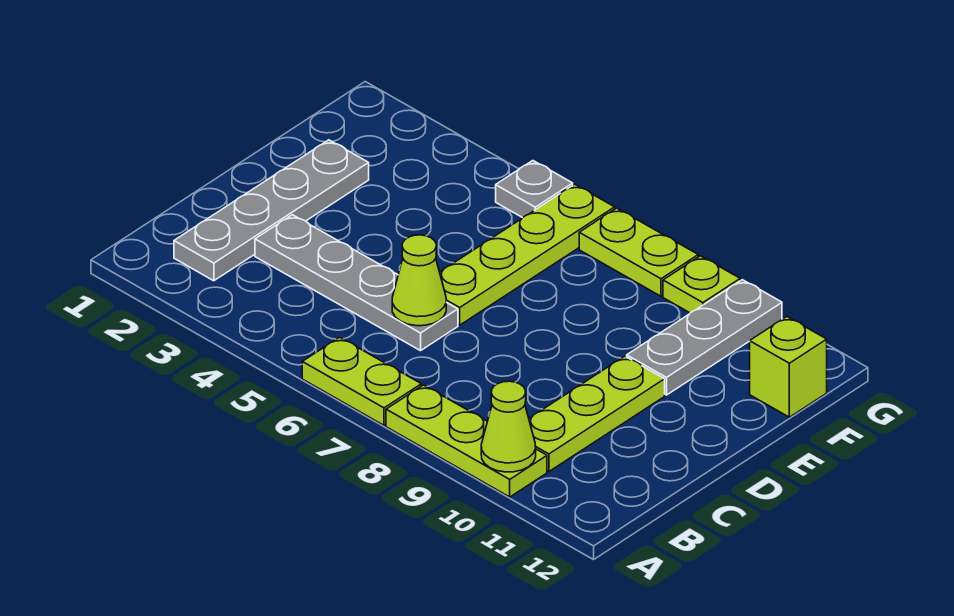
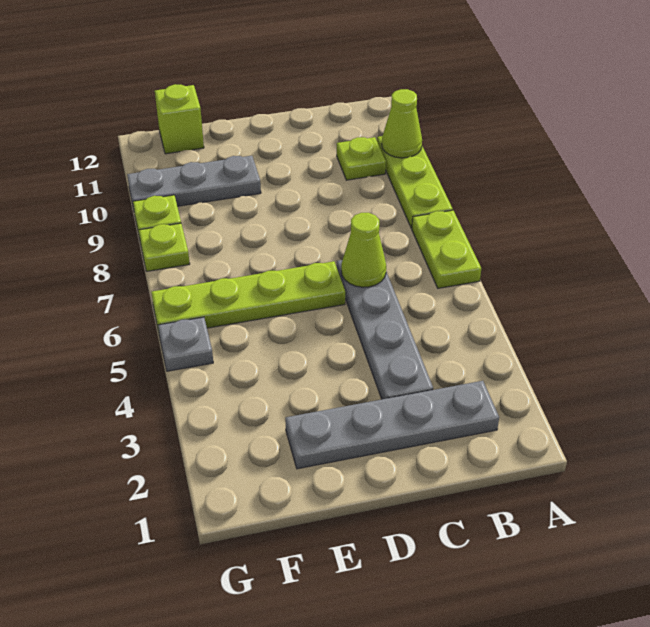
lime 1x3 plate [529,356,665,471] -> lime 1x1 plate [337,137,386,180]
lime 1x2 plate [579,208,698,296] -> lime 1x1 plate [139,223,190,271]

